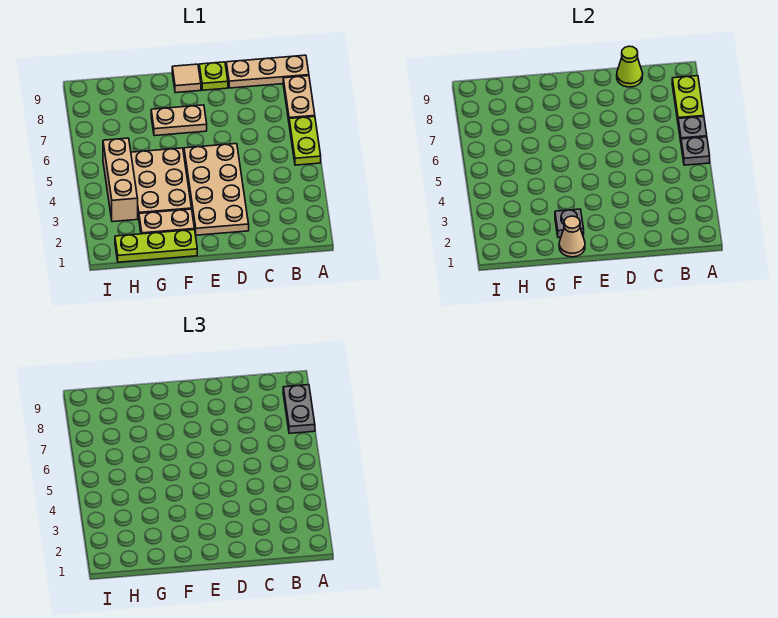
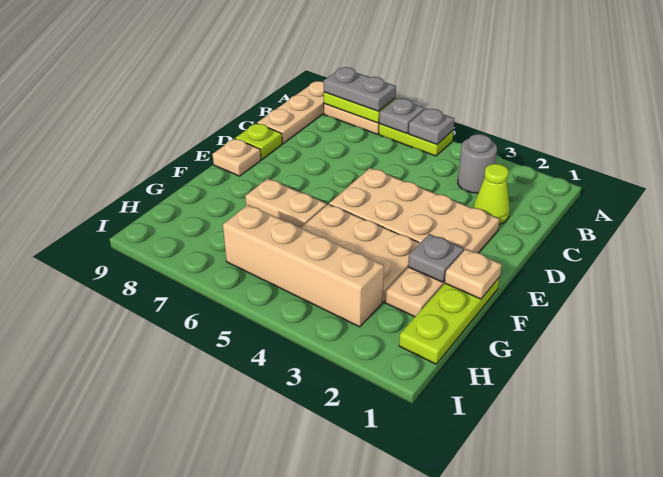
none -> grey 1x1 round brick [458,134,497,193]
lime 1x1 cone [617,46,643,87] -> lime 1x1 cone moved to [473,164,510,224]
tan 1x2 plate [151,105,207,136] -> tan 1x2 plate turned to [245,179,327,228]
tan 1x1 tile [172,64,201,93] -> tan 1x1 plate [213,139,261,176]
tan 1x1 cone [559,216,585,257] -> tan 1x1 plate [445,249,502,299]
tan 1x3 brick [103,138,138,222] -> tan 1x4 brick [223,205,384,327]

